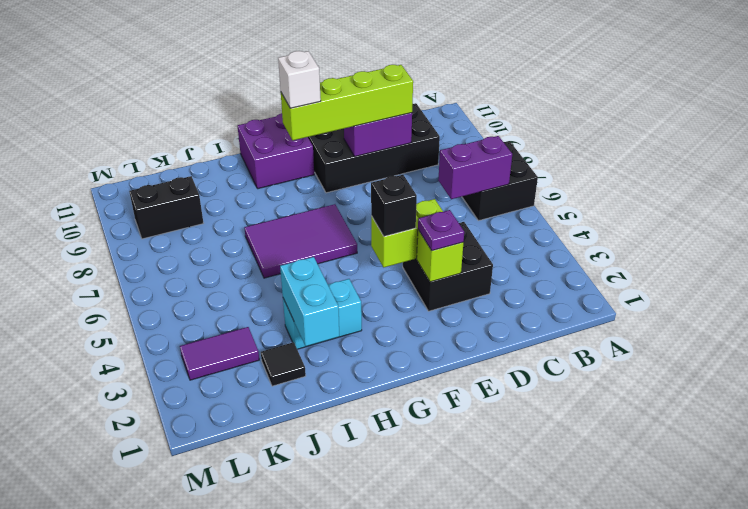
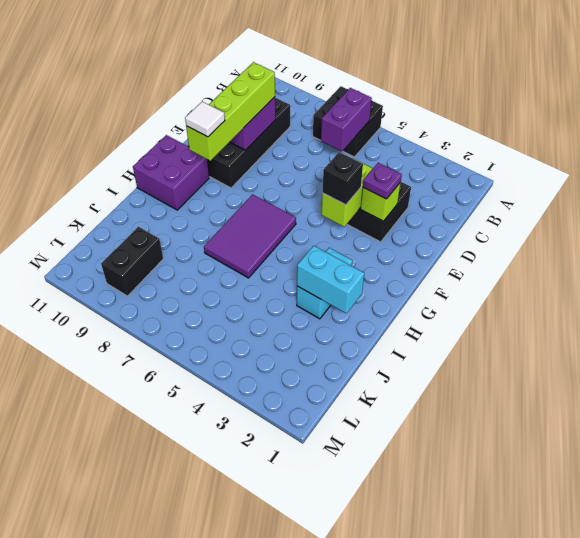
white 1x1 brick [278,51,321,108] -> white 1x1 tile [185,102,225,137]
black 1x1 tile [261,342,306,386] -> none
purple 1x2 tile [180,327,259,380] -> none

